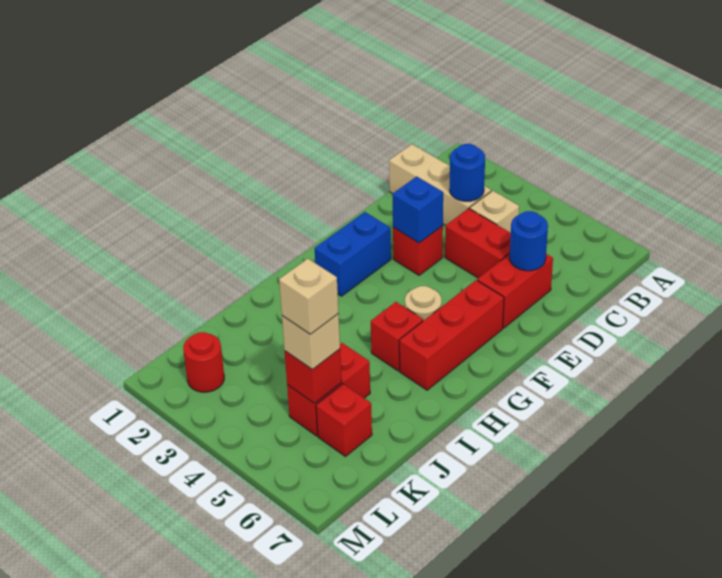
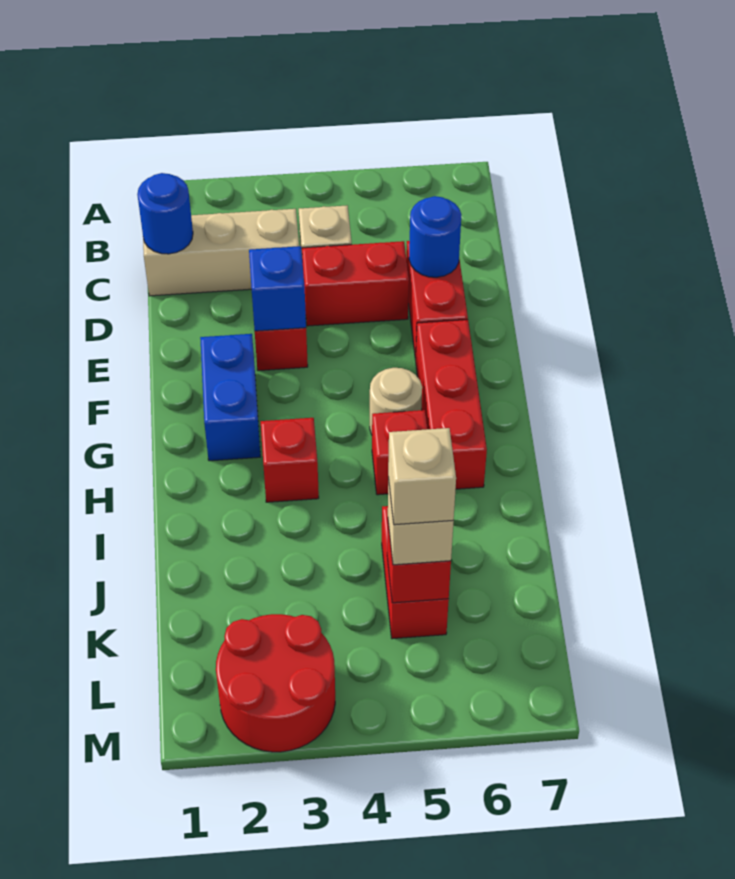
blue 1x1 round brick [450,144,485,201] -> blue 1x1 round brick moved to [137,173,193,254]
red 1x1 brick [316,384,372,456] -> red 1x1 brick moved to [261,418,319,502]
red 1x1 round brick [183,332,224,392] -> red 2x2 round brick [216,614,335,752]

